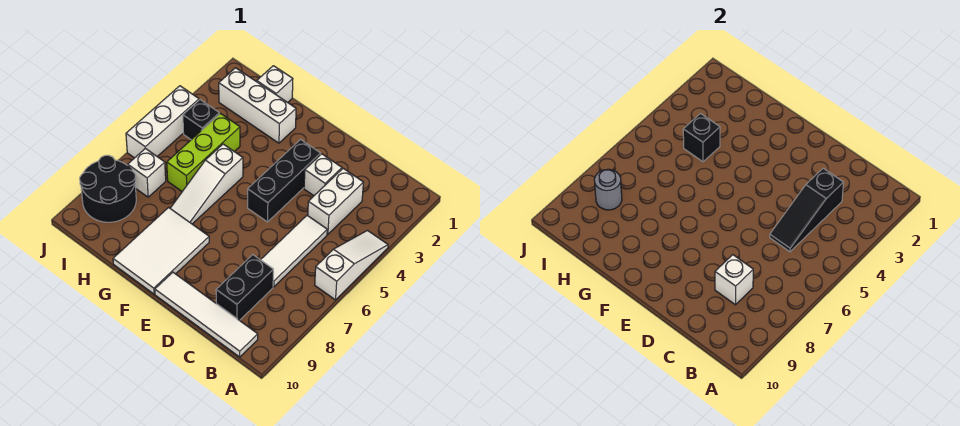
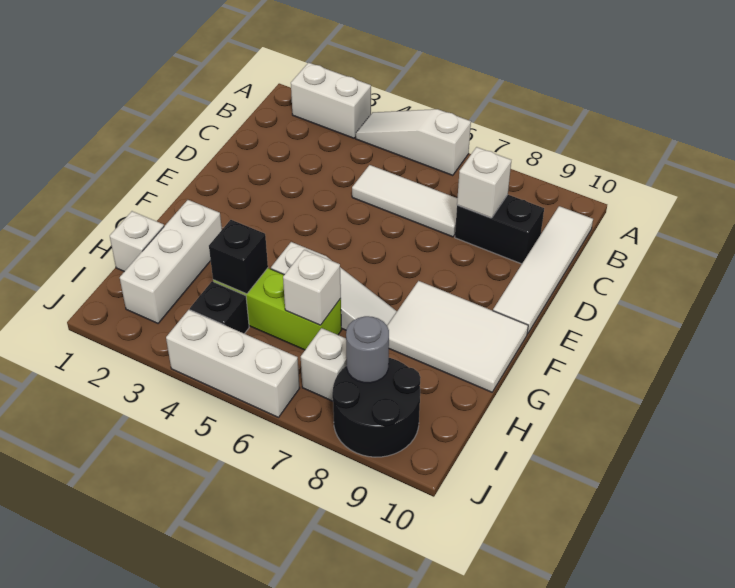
white 1x2 brick [308,168,364,234] -> white 1x2 brick moved to [291,63,371,138]
black 1x3 slope [770,168,844,252] -> none
white 1x1 brick [304,154,342,196] -> white 1x1 brick moved to [283,250,341,325]
black 1x3 brick [248,140,321,222] -> none

